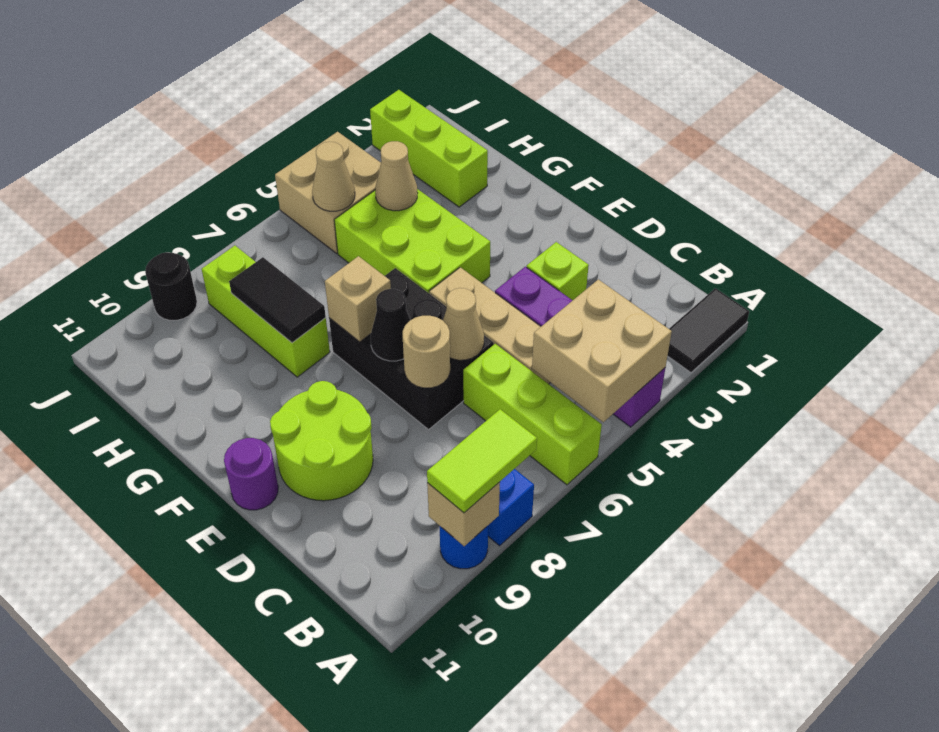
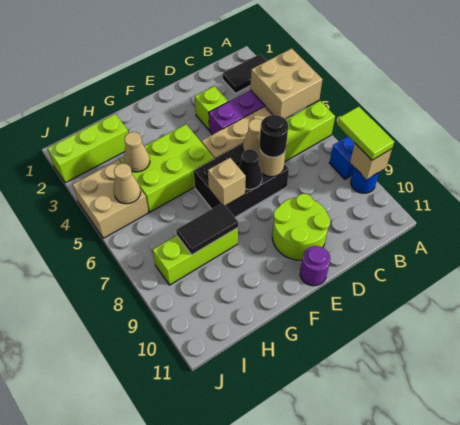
black 1x2 tile [668,288,749,372] -> black 1x2 tile turned to [223,54,267,93]
black 1x1 round brick [145,252,197,320] -> black 1x1 round brick moved to [260,115,288,157]

